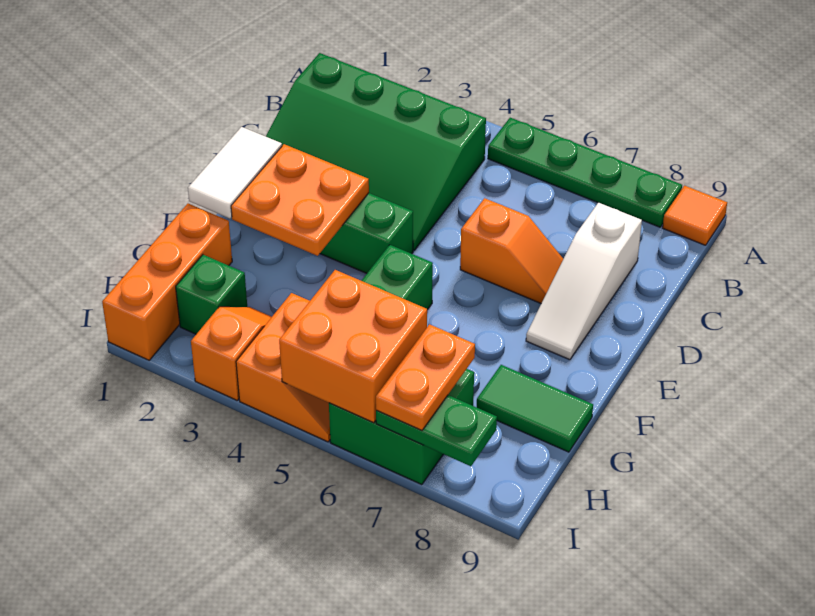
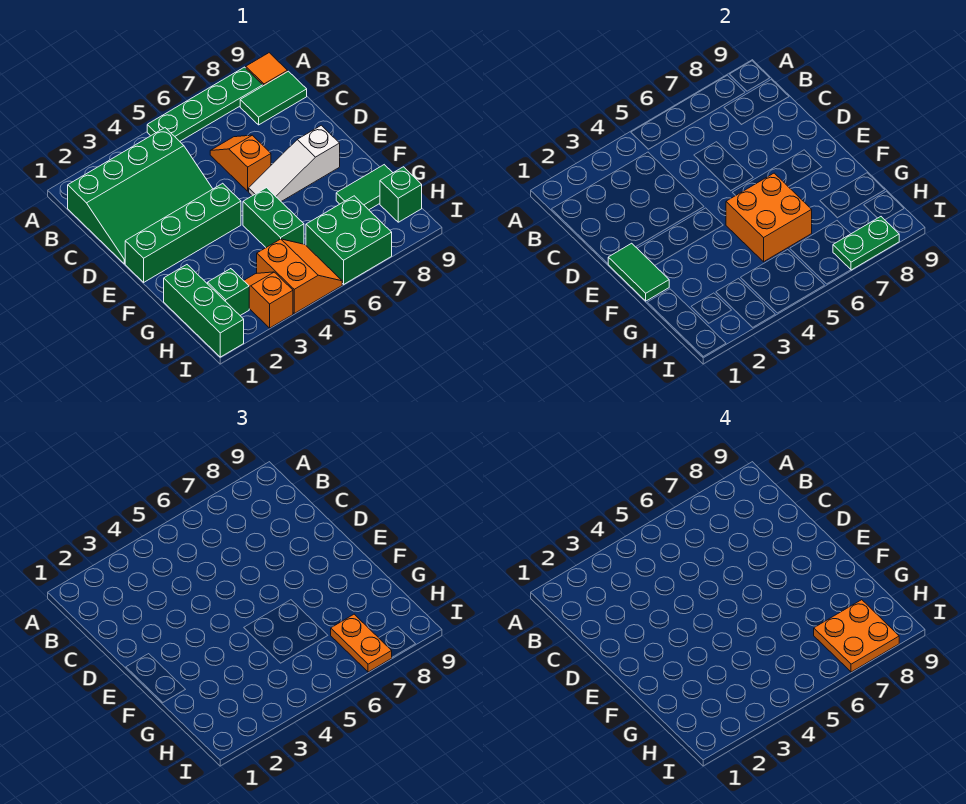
none -> green 1x2 tile [240,71,307,125]
white 1x3 slope [526,203,642,360] -> white 1x3 slope turned to [249,125,340,201]
orange 1x2 slope [460,198,563,303] -> orange 1x2 slope turned to [210,135,271,191]
white 1x2 tile [188,127,282,218] -> green 1x2 tile [608,243,669,301]
orange 2x2 plate [231,144,369,256] -> orange 2x2 plate moved to [814,600,899,672]
orange 1x3 brick [102,204,232,360] -> green 1x3 brick [164,265,244,357]
orange 2x2 brick [279,270,427,423] -> orange 2x2 brick moved to [726,173,812,262]
none -> green 1x1 brick [380,167,422,222]

